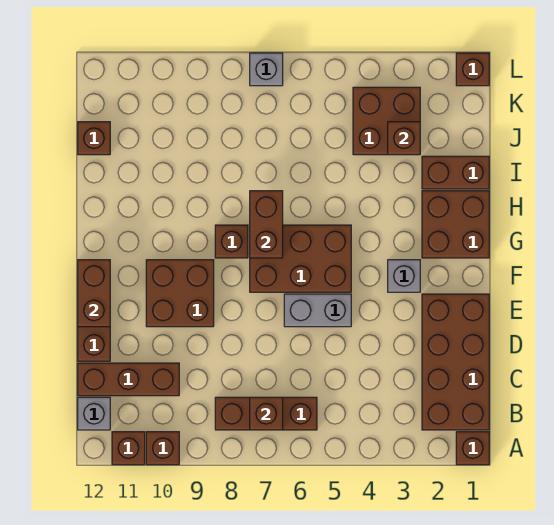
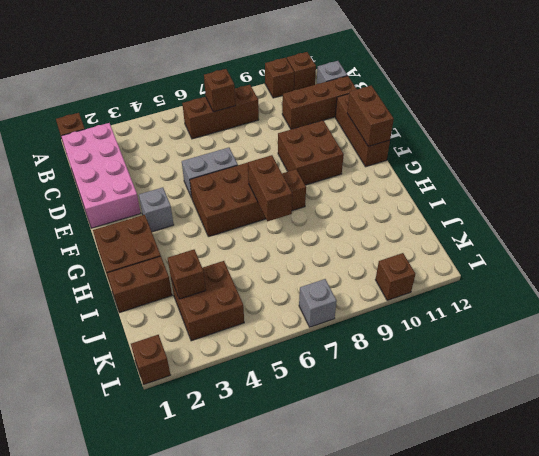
brown 2x4 brick [422,294,489,430] -> pink 2x4 brick [62,123,141,228]
brown 1x1 brick [78,122,110,155] -> brown 1x1 brick moved to [375,253,415,300]

